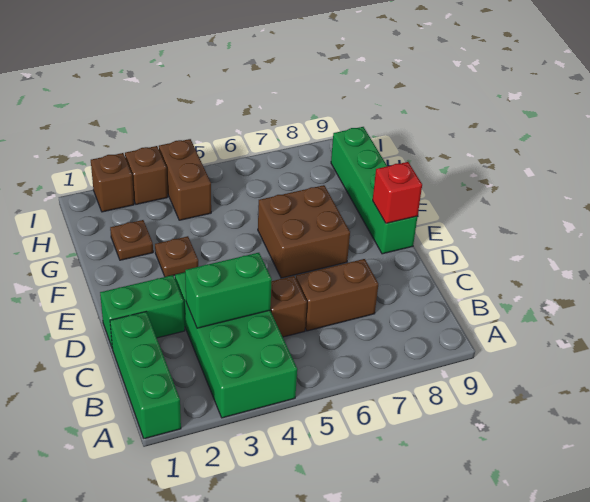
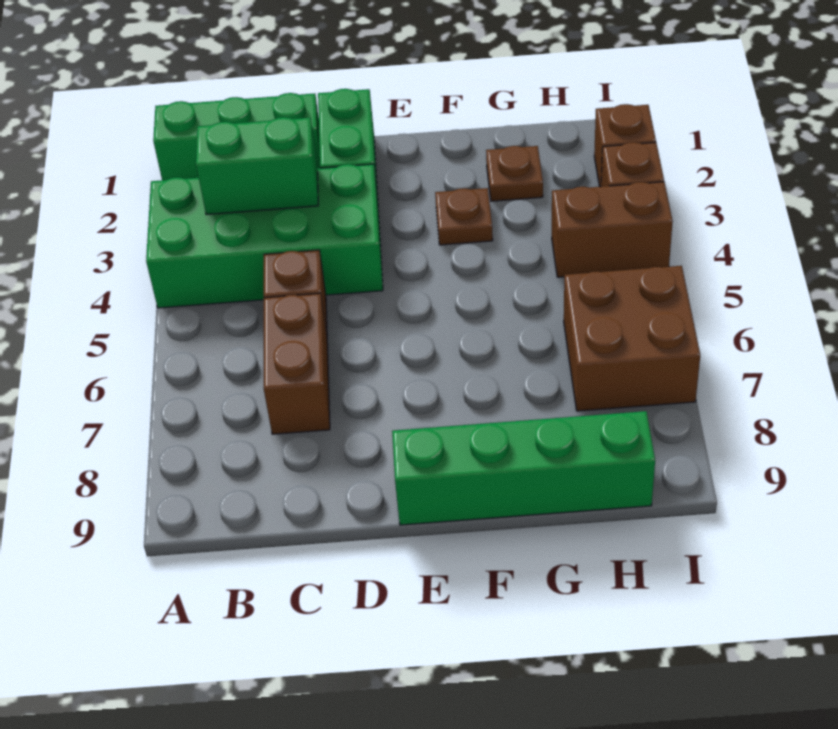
green 1x2 brick [185,253,272,328] -> green 1x2 brick turned to [196,117,318,215]
brown 2x2 brick [258,185,350,278] -> brown 2x2 brick moved to [564,266,700,411]
red 1x1 brick [373,162,422,223] -> none

